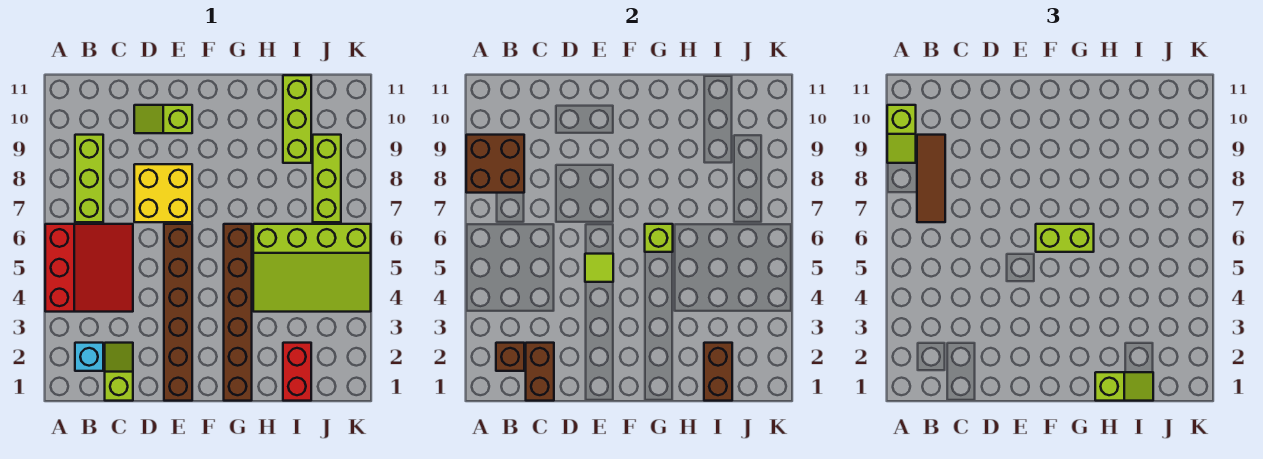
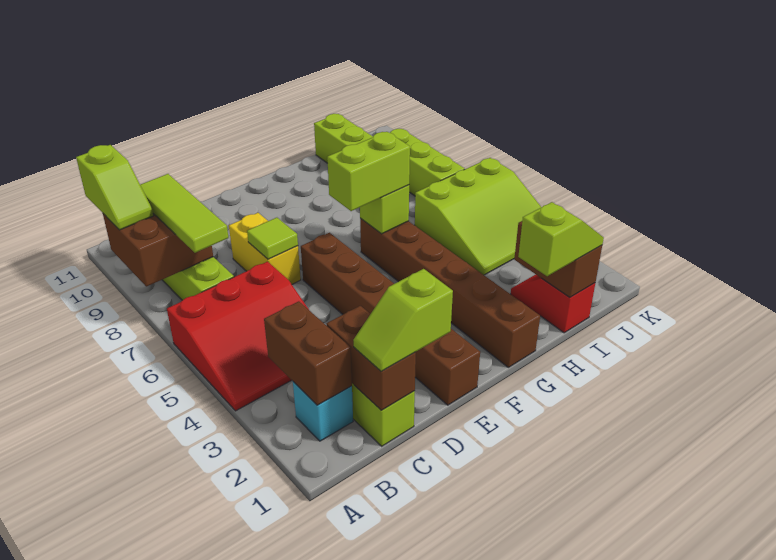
red 3x3 slope [45,224,133,312] -> red 3x3 slope turned to [167,262,309,411]
brown 1x1 brick [496,343,524,371] -> brown 1x2 brick [264,301,352,405]
brown 1x3 tile [917,135,945,222] -> lime 1x3 tile [140,174,229,253]
yellow 2x2 brick [134,164,192,222] -> yellow 1x2 brick [229,213,301,284]
lime 1x2 slope [134,105,192,133] -> lime 1x2 slope moved to [353,269,453,371]
lime 1x1 tile [585,254,613,282] -> lime 1x1 tile moved to [247,218,298,259]
lime 3x4 slope [253,224,371,312] -> lime 3x3 slope [415,158,541,275]
red 1x2 brick [283,343,311,401] -> red 1x2 slope [511,275,595,333]

